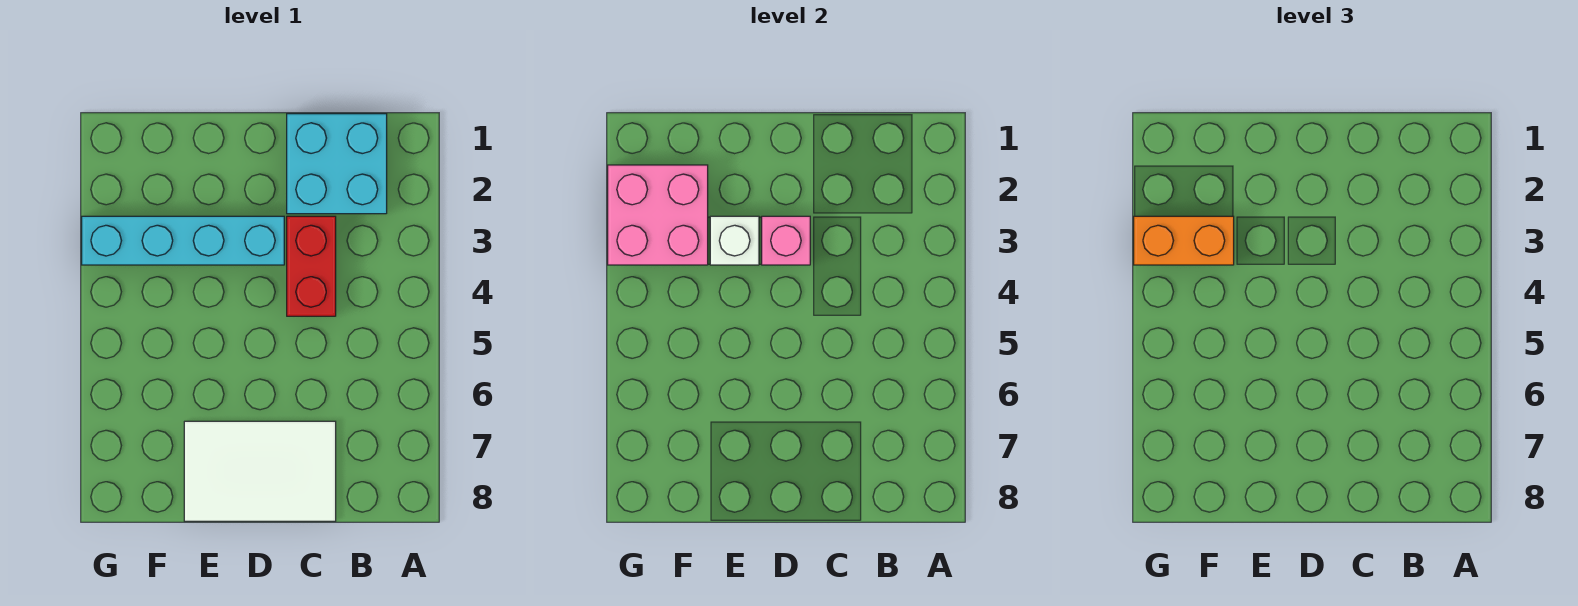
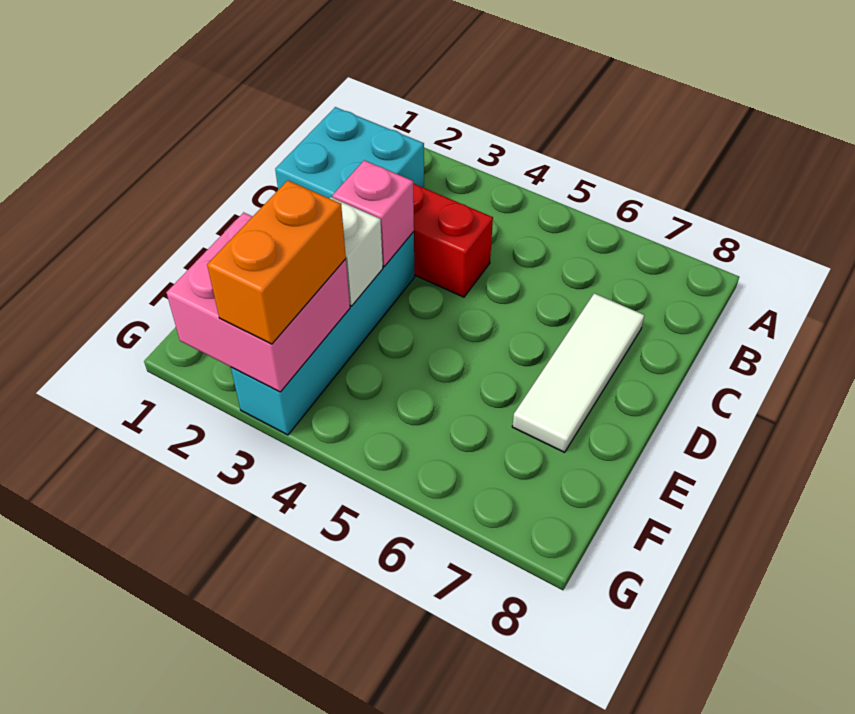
white 2x3 tile [184,421,336,521] -> white 1x3 tile [512,293,644,452]

